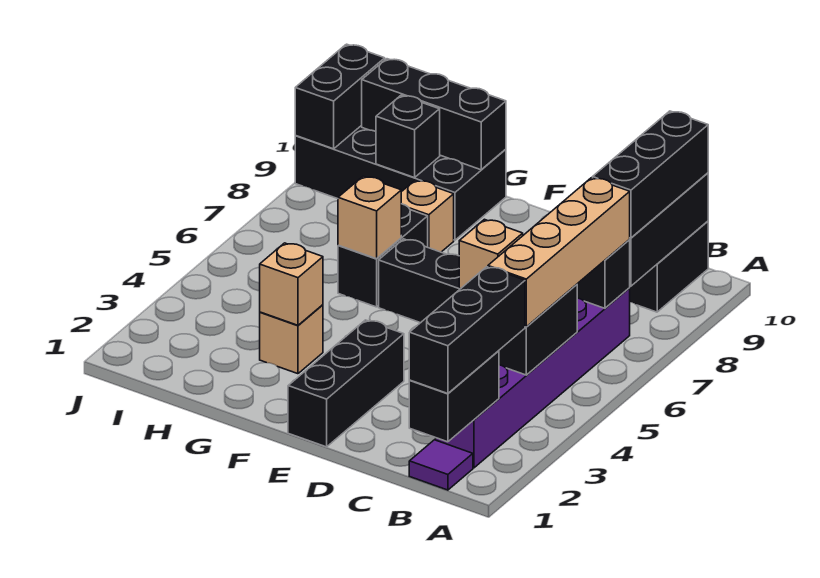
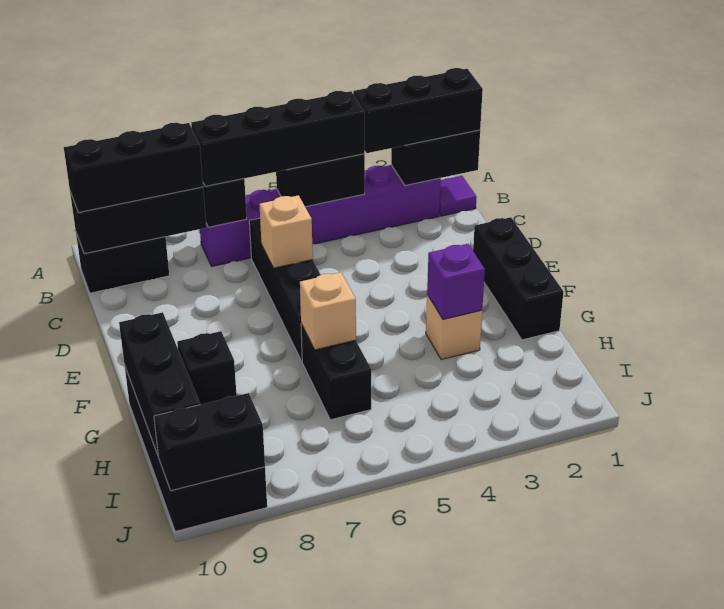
tan 1x4 brick [488,178,630,327] -> black 1x4 brick [191,91,365,186]
black 1x3 brick [288,320,404,447] -> black 1x3 brick turned to [473,217,564,340]
tan 1x1 brick [260,243,323,325] -> purple 1x1 brick [427,244,485,320]
black 1x2 brick [338,204,428,307] -> black 1x2 brick turned to [301,324,371,420]
tan 1x1 brick [401,180,454,252] -> none

